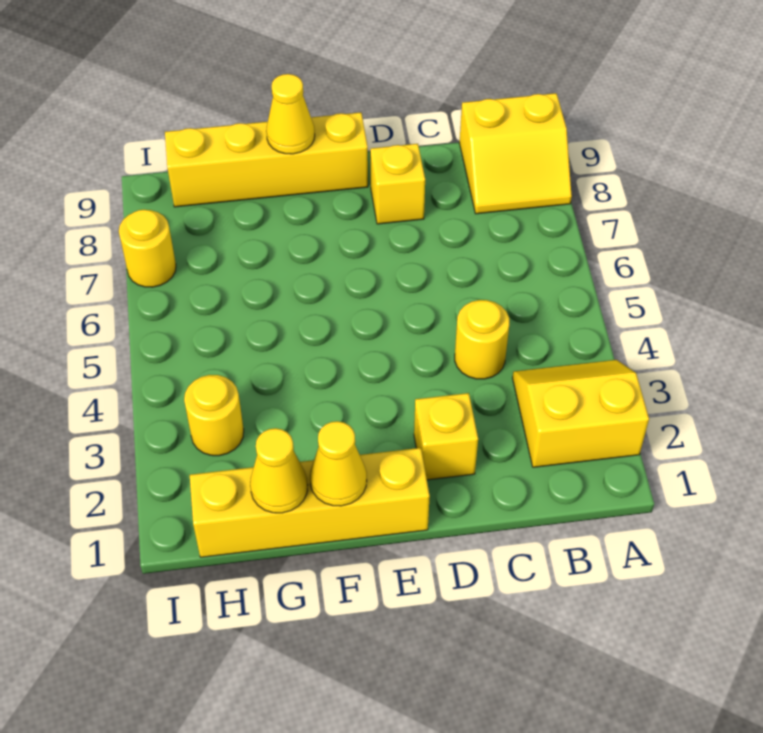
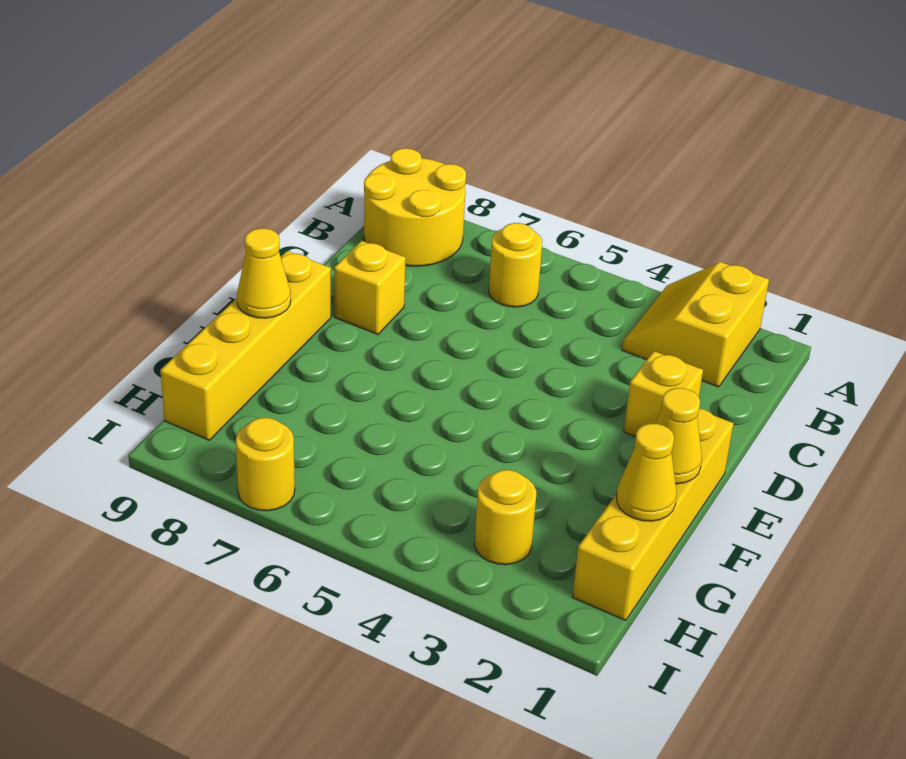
yellow 2x2 slope [459,93,572,214] -> yellow 2x2 round brick [364,148,466,266]
yellow 1x1 round brick [455,300,509,379] -> yellow 1x1 round brick moved to [489,223,542,307]

